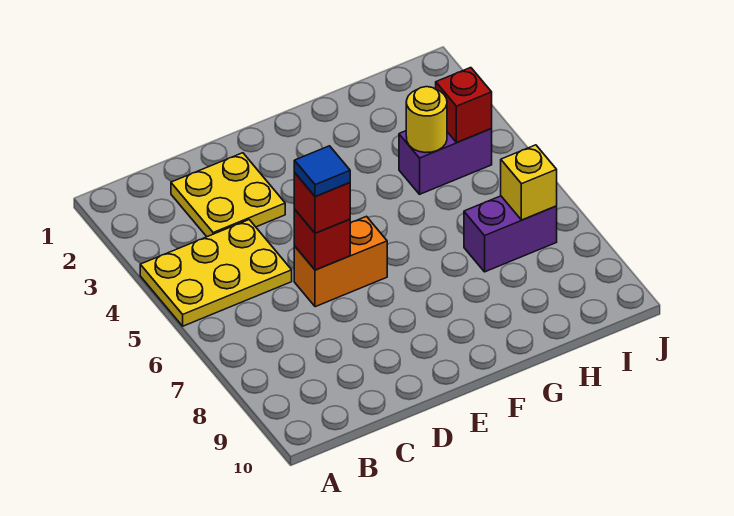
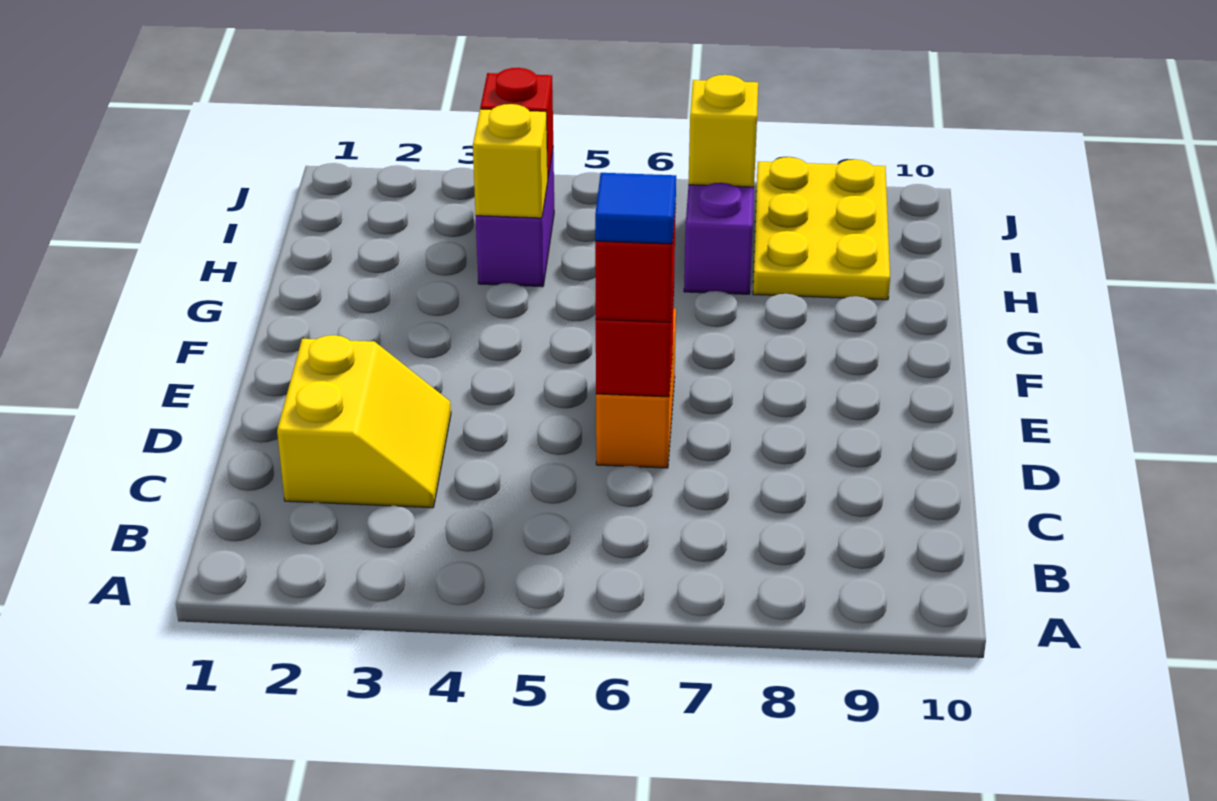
yellow 2x3 plate [140,220,292,326] -> yellow 2x3 plate moved to [753,157,890,300]
yellow 2x2 plate [171,153,285,237] -> yellow 2x2 slope [277,335,451,508]
yellow 1x1 round brick [406,87,447,153] -> yellow 1x1 brick [473,104,548,218]

